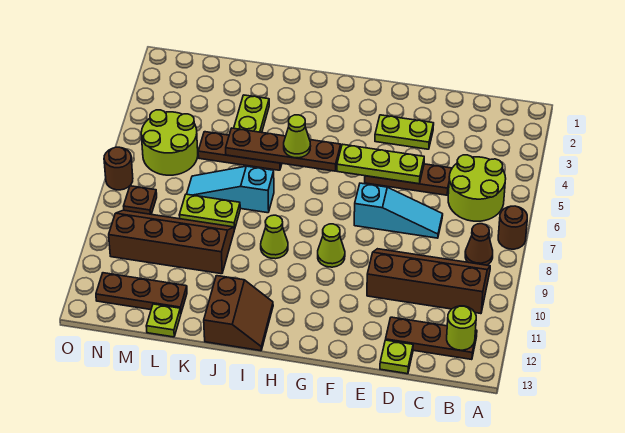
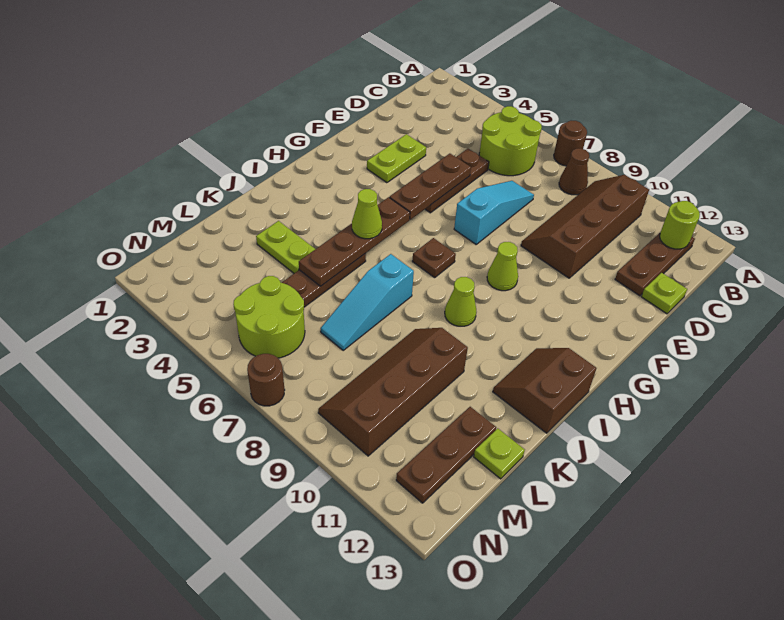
lime 1x3 plate [337,144,424,184] -> brown 1x3 plate [389,154,471,220]
brown 2x2 slope [204,276,273,351] -> brown 2x2 slope turned to [493,348,596,433]
lime 1x2 plate [179,194,240,230] -> none
brown 1x1 plate [124,186,157,214] -> brown 1x1 plate moved to [412,238,456,278]

